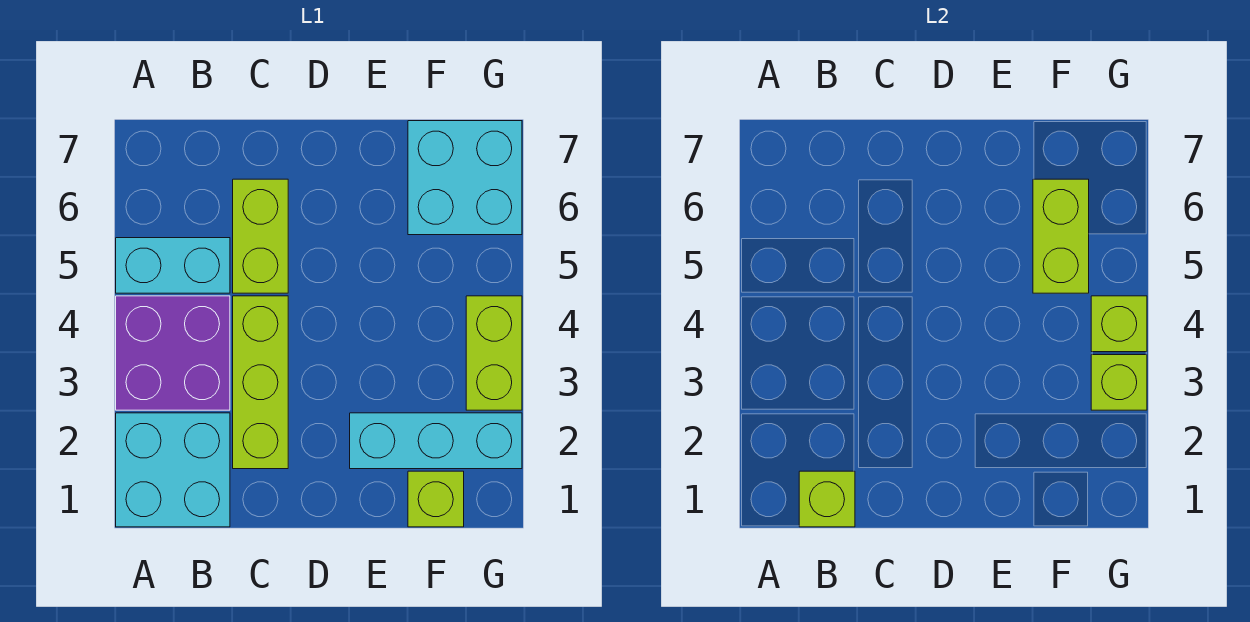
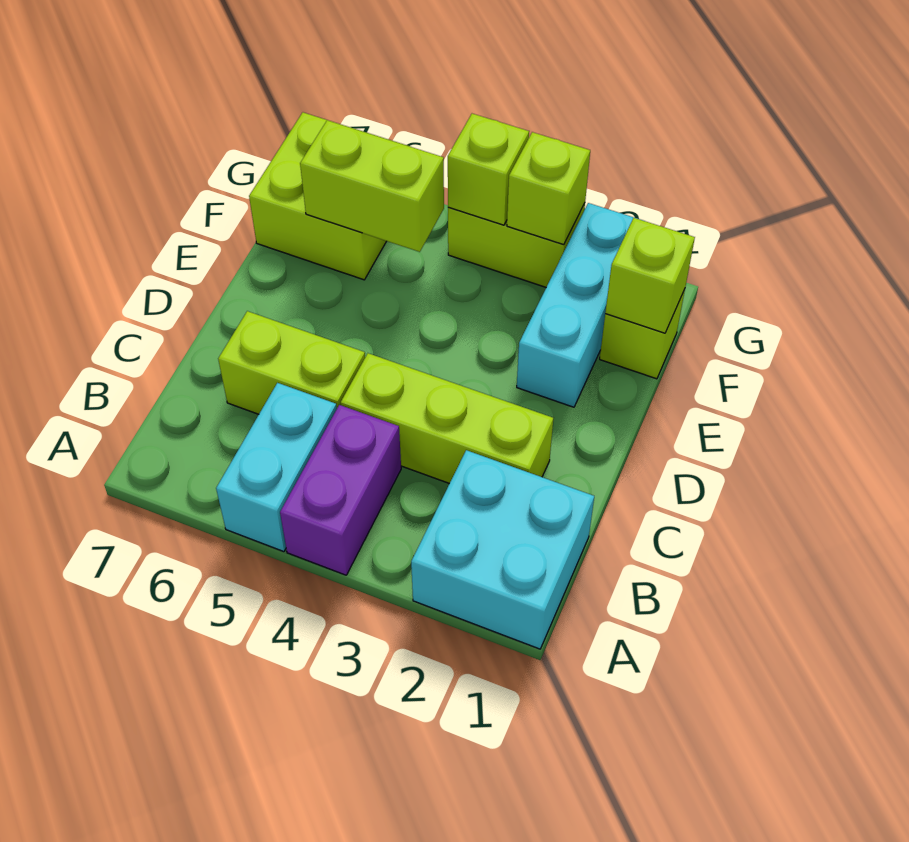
purple 2x2 brick [116,296,230,410] -> purple 1x2 brick [280,405,401,575]
lime 1x1 brick [799,471,855,527] -> lime 1x1 brick moved to [605,218,695,333]
cyan 2x2 brick [408,121,522,235] -> lime 2x2 brick [249,112,398,280]

